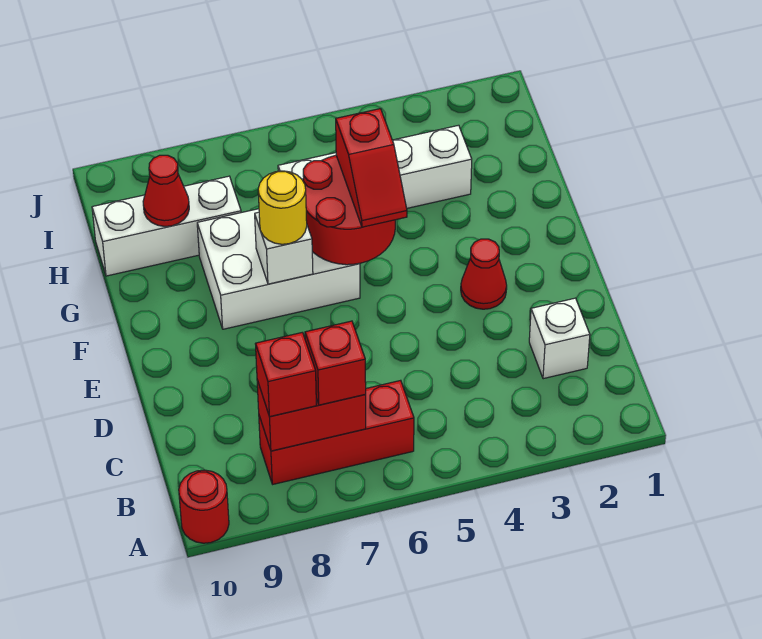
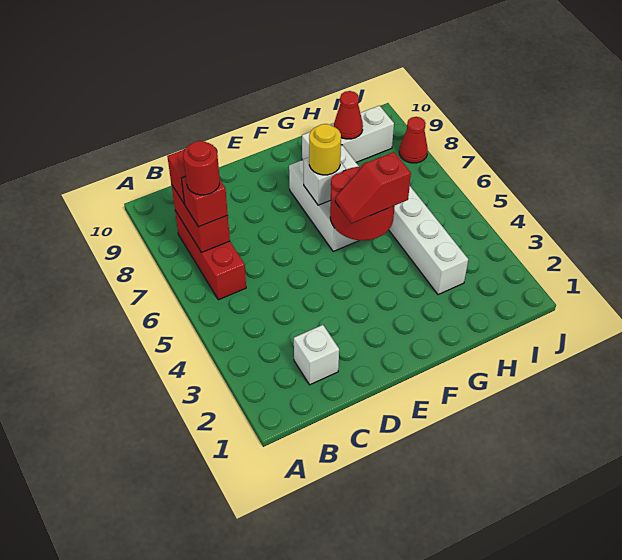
red 1x1 round brick [179,470,229,543] -> red 1x1 round brick moved to [183,141,220,195]
red 1x1 cone [461,239,507,309] -> red 1x1 cone moved to [399,117,428,163]
white 1x3 brick [92,176,241,276] -> white 1x3 brick turned to [302,106,394,162]

